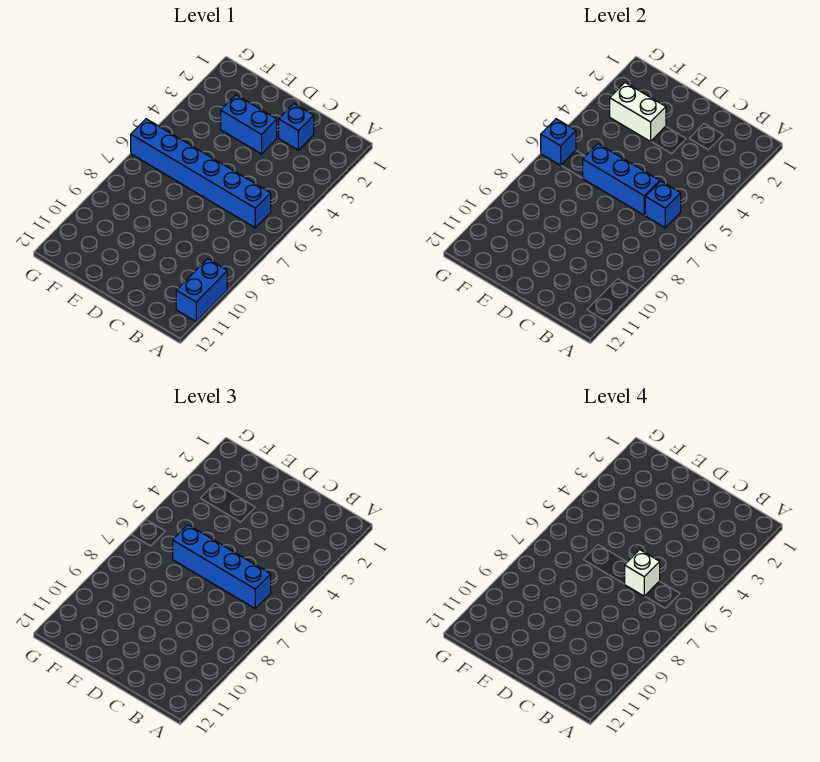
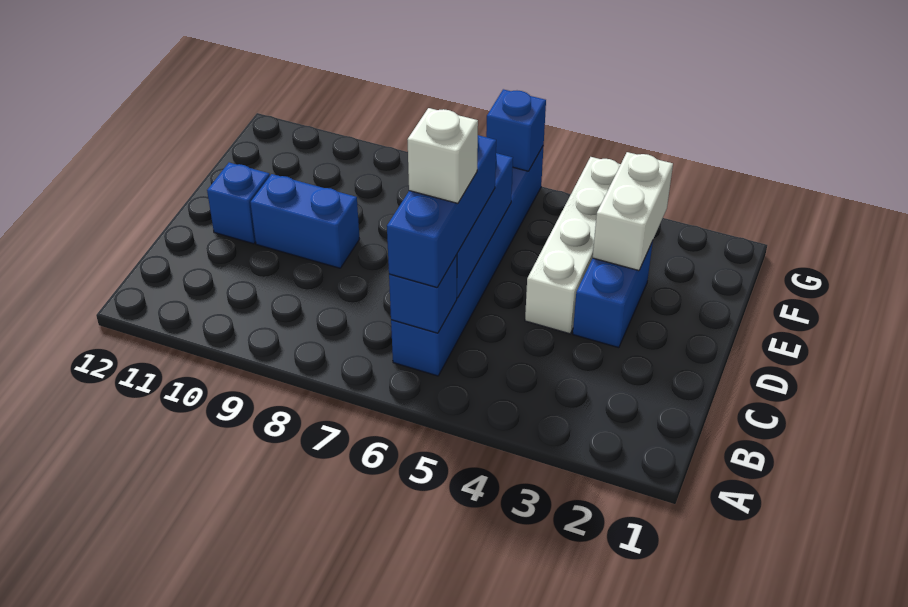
blue 1x2 brick [176,259,227,321] -> blue 1x2 brick moved to [250,174,359,268]
blue 1x4 brick [173,525,271,609] -> blue 1x3 brick [387,135,496,287]
blue 1x1 brick [279,104,314,150] -> blue 1x1 brick moved to [207,163,270,244]
none -> white 1x4 brick [525,157,621,334]

